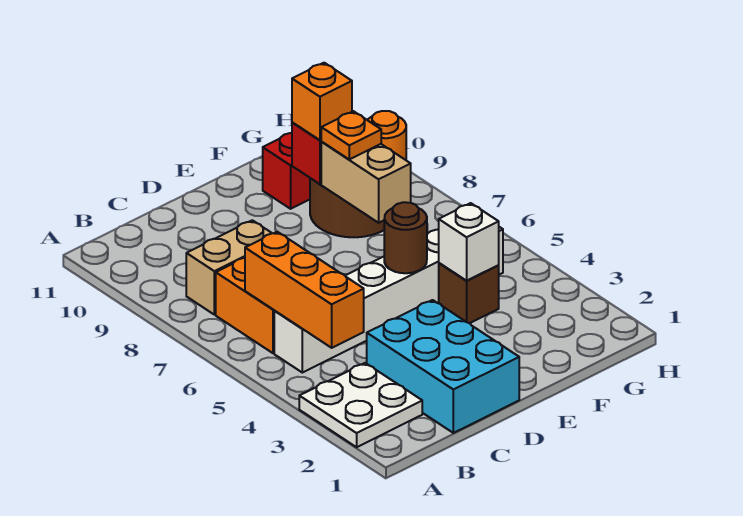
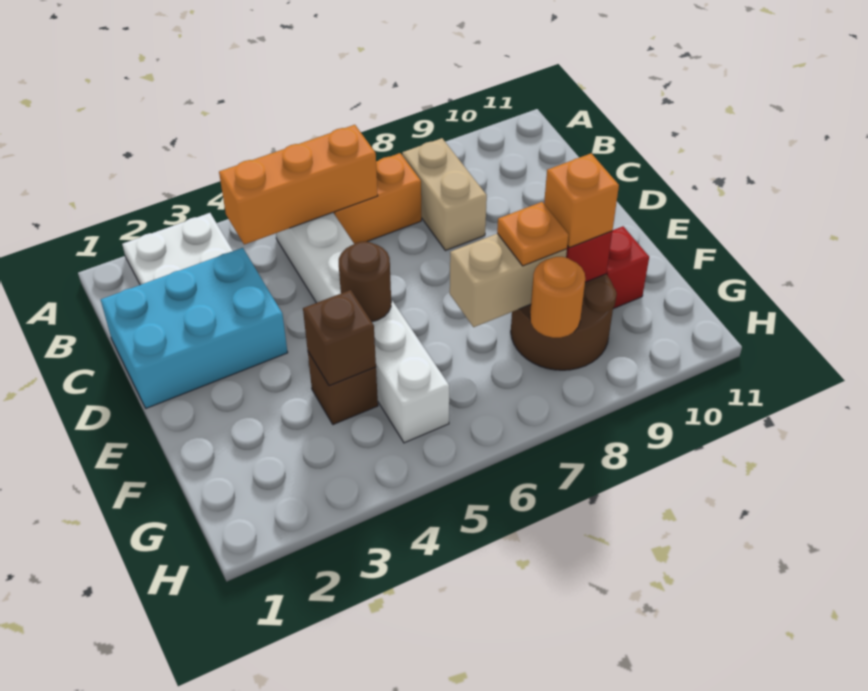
white 1x1 brick [439,203,499,281] -> brown 1x1 brick [303,290,376,386]

